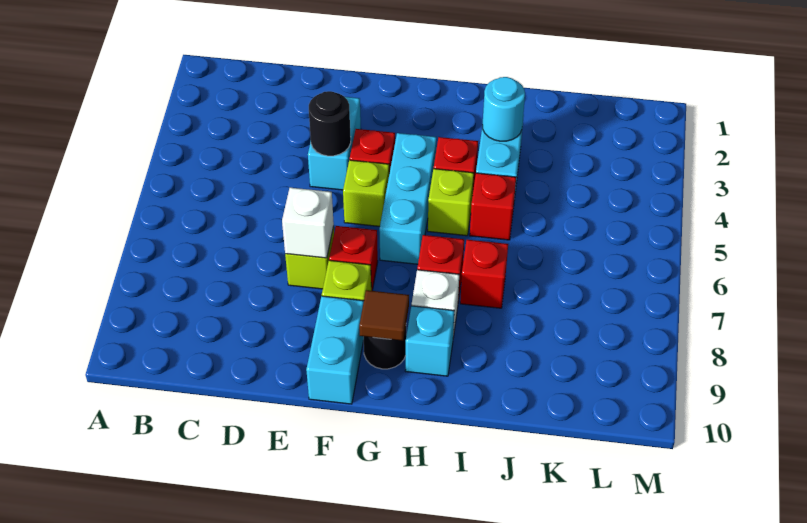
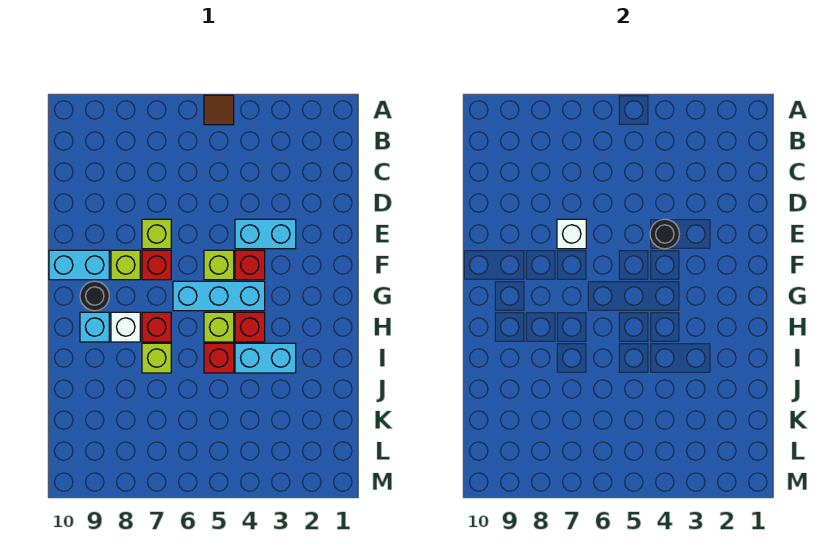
brown 1x1 tile [359,290,409,341] -> brown 1x1 tile moved to [204,95,234,125]
cyan 1x1 round brick [482,77,525,141] -> none
red 1x1 brick [460,240,508,308] -> lime 1x1 brick [142,343,171,373]

